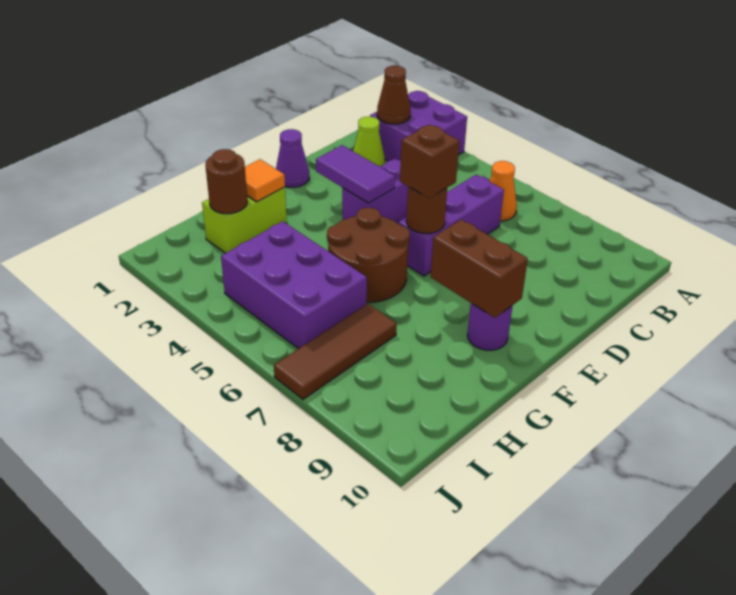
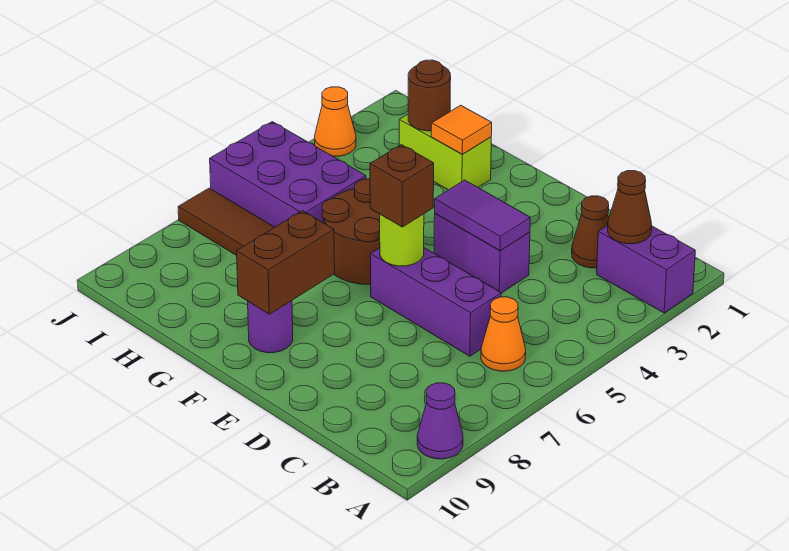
purple 2x2 brick [370,91,467,161] -> purple 1x2 brick [597,225,695,313]
lime 1x1 cone [353,117,385,167] -> brown 1x1 cone [572,196,609,268]
purple 1x1 cone [276,129,309,187] -> purple 1x1 cone moved to [417,383,463,459]
purple 1x2 tile [316,145,395,203] -> purple 1x2 tile turned to [435,180,530,250]
brown 1x1 round brick [406,187,447,233] -> lime 1x1 round brick [380,214,424,266]
purple 2x3 brick [221,221,367,349] -> purple 2x3 brick turned to [210,122,366,227]
none -> orange 1x1 cone [315,87,356,156]

